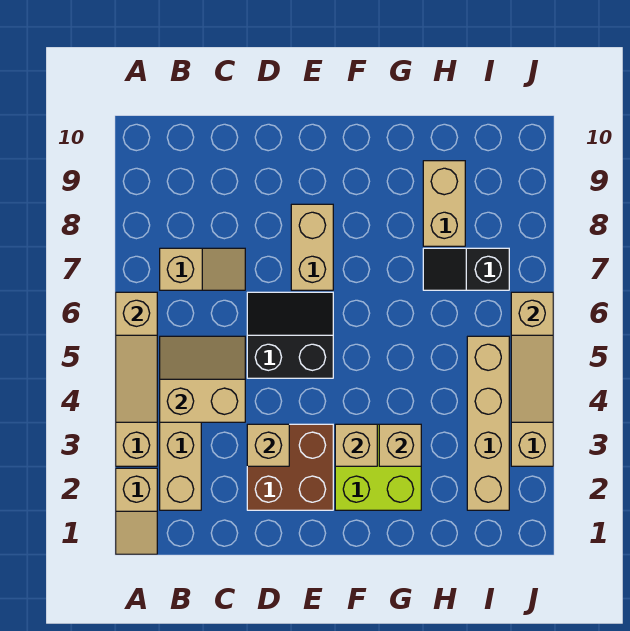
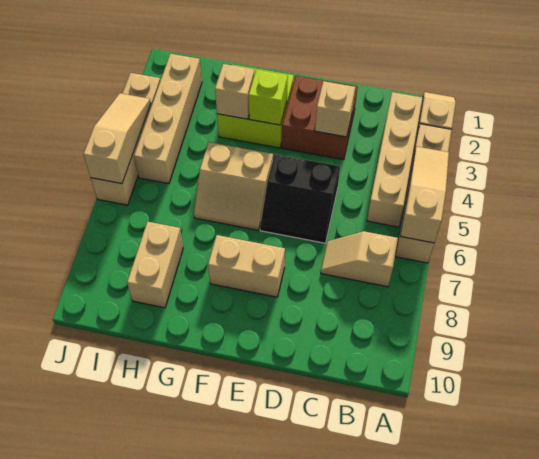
tan 2x2 slope [160,336,245,422] -> tan 2x2 slope moved to [194,142,273,230]
tan 1x2 brick [291,204,333,290] -> tan 1x2 brick turned to [208,235,285,297]
tan 1x1 brick [335,424,377,466] -> lime 1x1 brick [249,70,288,125]
black 1x2 slope [423,248,509,290] -> none

